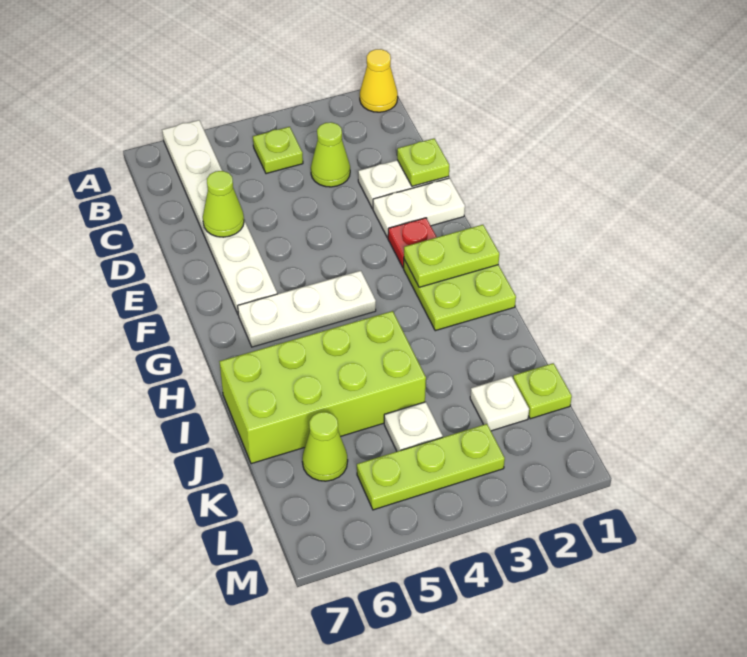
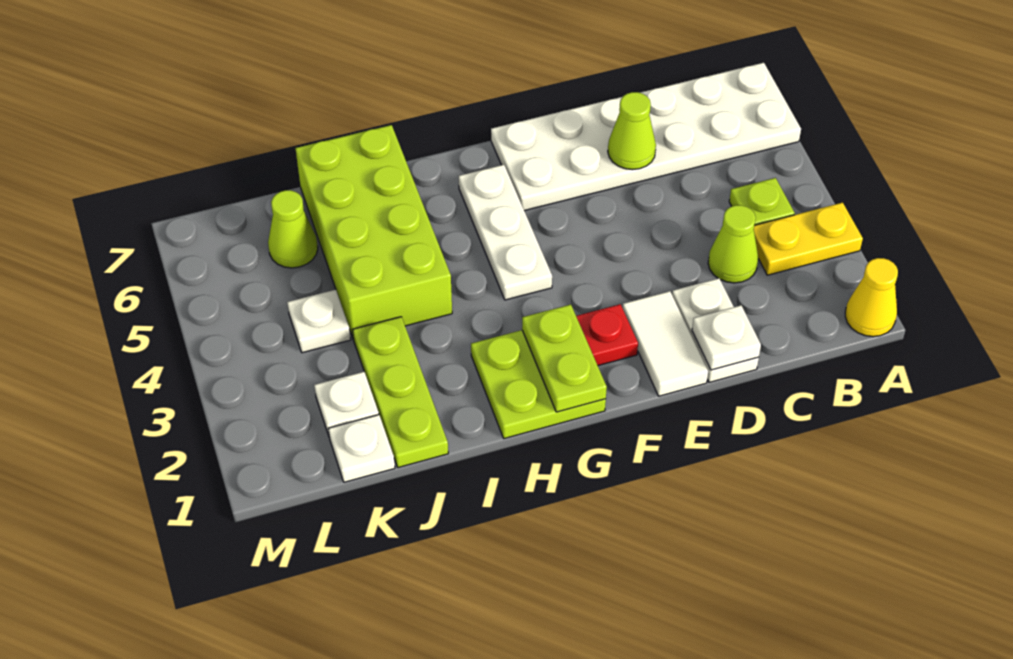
none -> yellow 1x2 plate [754,203,863,275]
white 1x6 plate [162,120,277,314] -> white 2x6 plate [491,63,801,211]
lime 1x1 plate [397,139,449,186] -> white 1x1 plate [692,305,761,370]
white 1x2 plate [373,178,465,238] -> white 1x2 tile [623,291,708,396]
lime 1x1 plate [513,363,572,419] -> white 1x1 plate [328,415,395,482]
lime 1x3 plate [357,424,505,510] -> lime 1x3 plate moved to [353,317,448,468]

